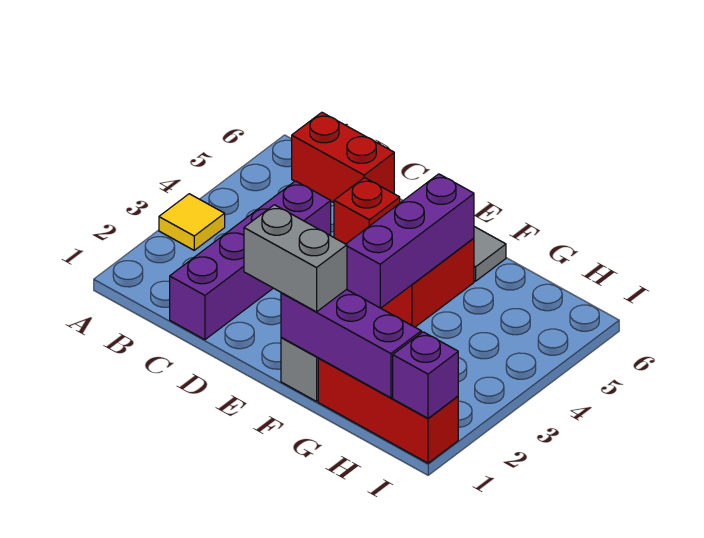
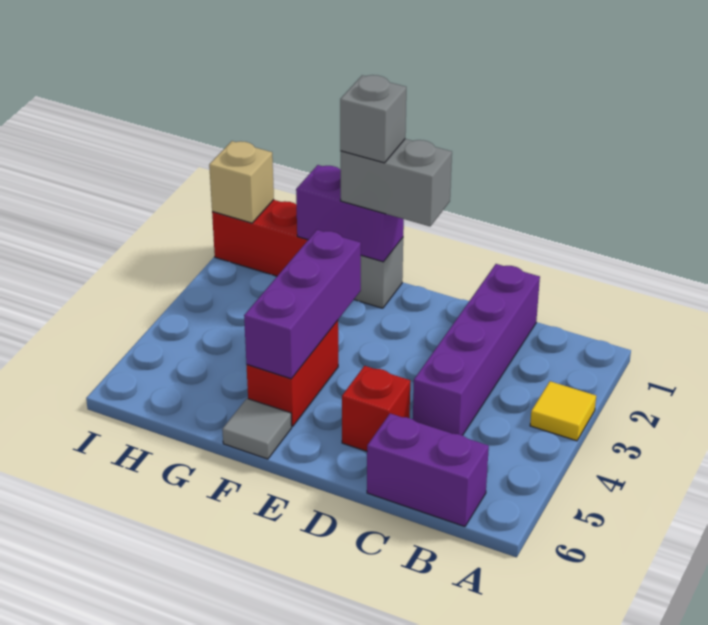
red 1x2 brick [292,112,394,203] -> purple 1x2 brick [367,414,489,527]
purple 1x3 brick [281,289,421,398] -> purple 1x2 brick [296,165,404,262]
none -> grey 1x1 brick [340,75,406,163]
purple 1x1 brick [393,332,458,418] -> tan 1x1 brick [209,141,274,223]

